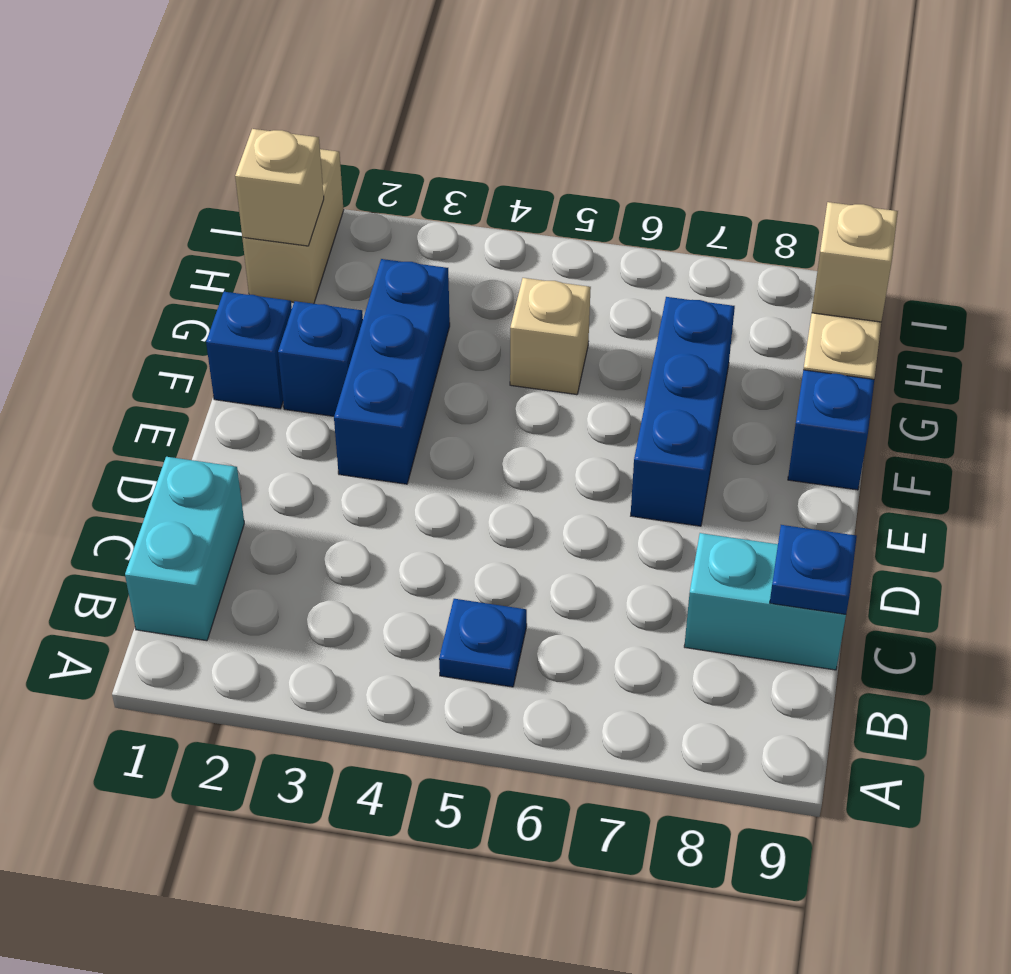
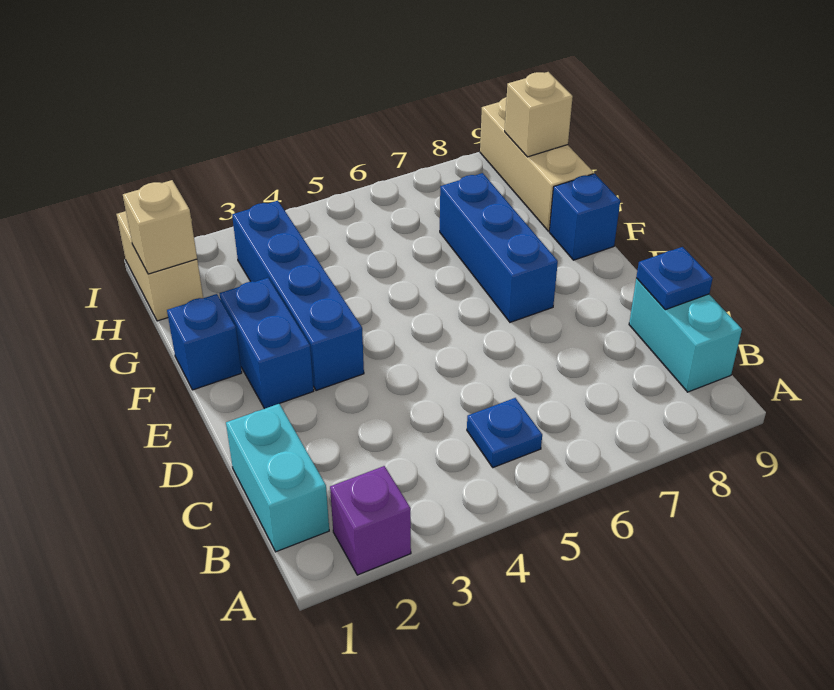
none -> purple 1x1 brick [330,466,411,575]
cyan 1x2 brick [684,533,846,670] -> cyan 1x2 brick turned to [629,278,742,392]
blue 1x3 brick [334,259,450,484] -> blue 1x4 brick [232,201,364,391]
blue 1x1 brick [278,301,363,416] -> blue 1x2 brick [220,278,314,409]
tan 1x1 brick [510,278,591,395] -> none

